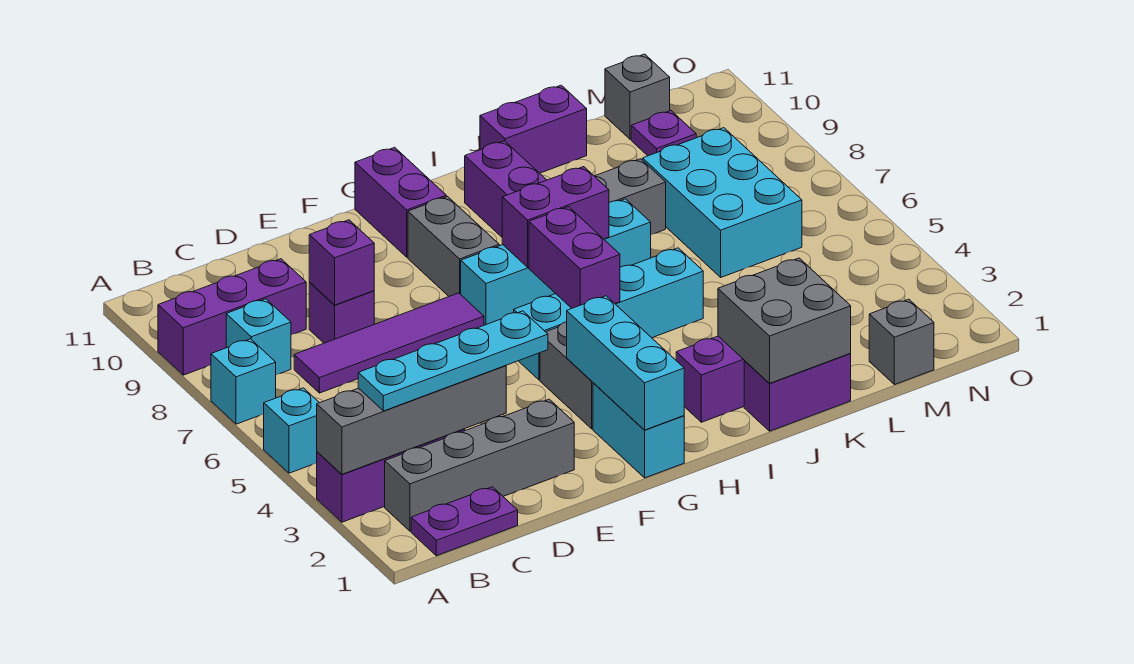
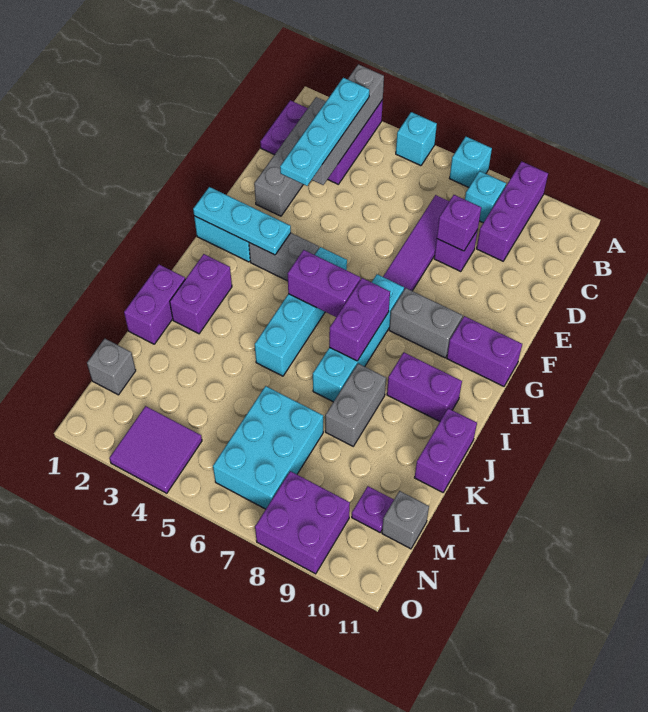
cyan 1x3 brick [567,296,684,430] -> cyan 1x3 plate [193,187,291,255]
grey 2x2 brick [718,258,851,383] -> none
cyan 2x3 brick [643,128,802,277] -> cyan 2x3 brick turned to [213,386,323,509]
none -> purple 2x2 tile [109,406,202,493]
none -> purple 2x2 brick [255,471,350,574]

